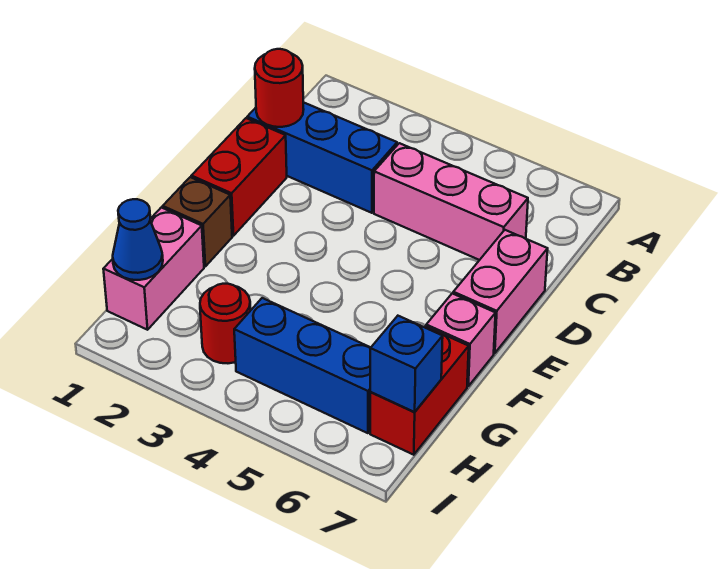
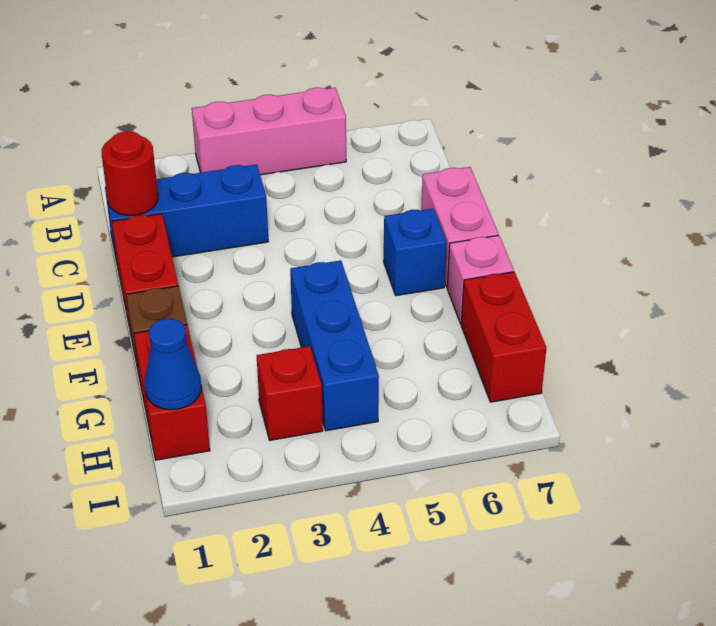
pink 1x3 brick [374,143,528,260] -> pink 1x3 brick moved to [192,88,346,175]
pink 1x2 brick [103,207,204,330] -> red 1x2 brick [134,325,210,460]
red 1x1 round brick [200,284,251,363] -> red 1x1 brick [257,346,323,440]
blue 1x3 brick [234,298,371,433] -> blue 1x3 brick turned to [290,260,379,431]
blue 1x1 brick [370,316,443,412] -> blue 1x1 brick moved to [384,208,446,296]

